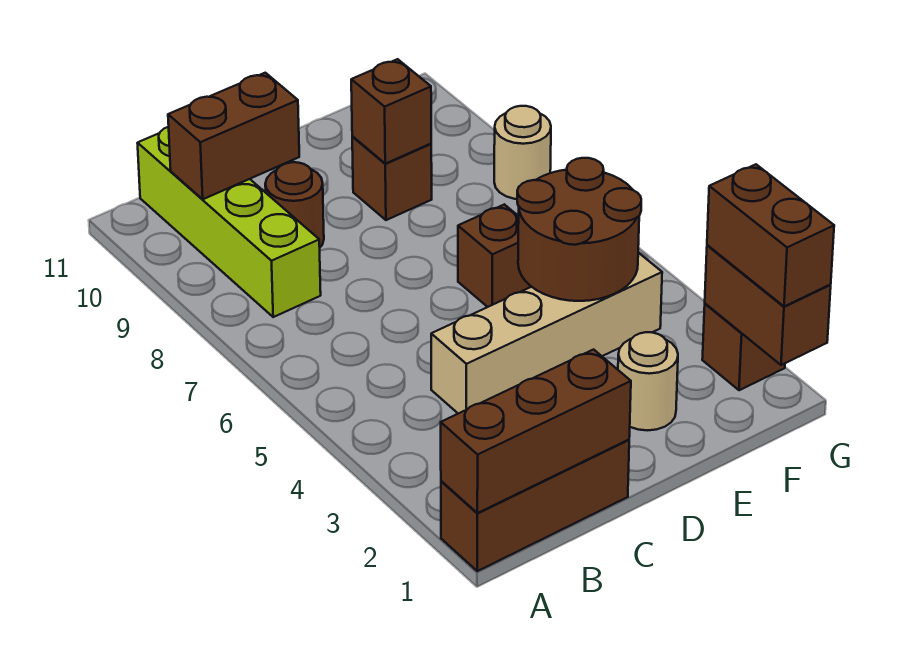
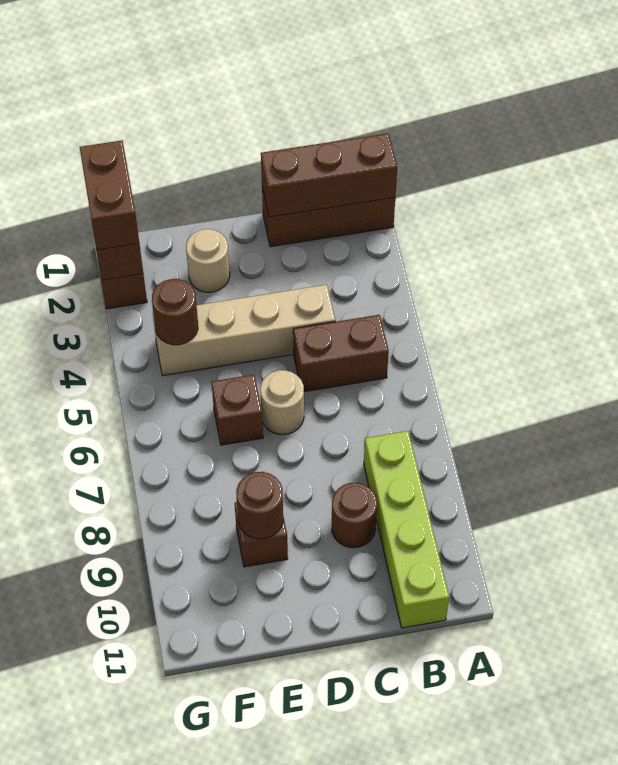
brown 1x2 brick [168,73,299,199] -> brown 1x2 brick moved to [293,315,389,392]
brown 2x2 round brick [517,158,641,301] -> brown 1x1 round brick [152,279,198,345]
brown 1x1 brick [351,59,431,164] -> brown 1x1 round brick [236,472,283,539]
tan 1x1 round brick [494,106,551,199] -> tan 1x1 round brick moved to [260,370,304,435]

